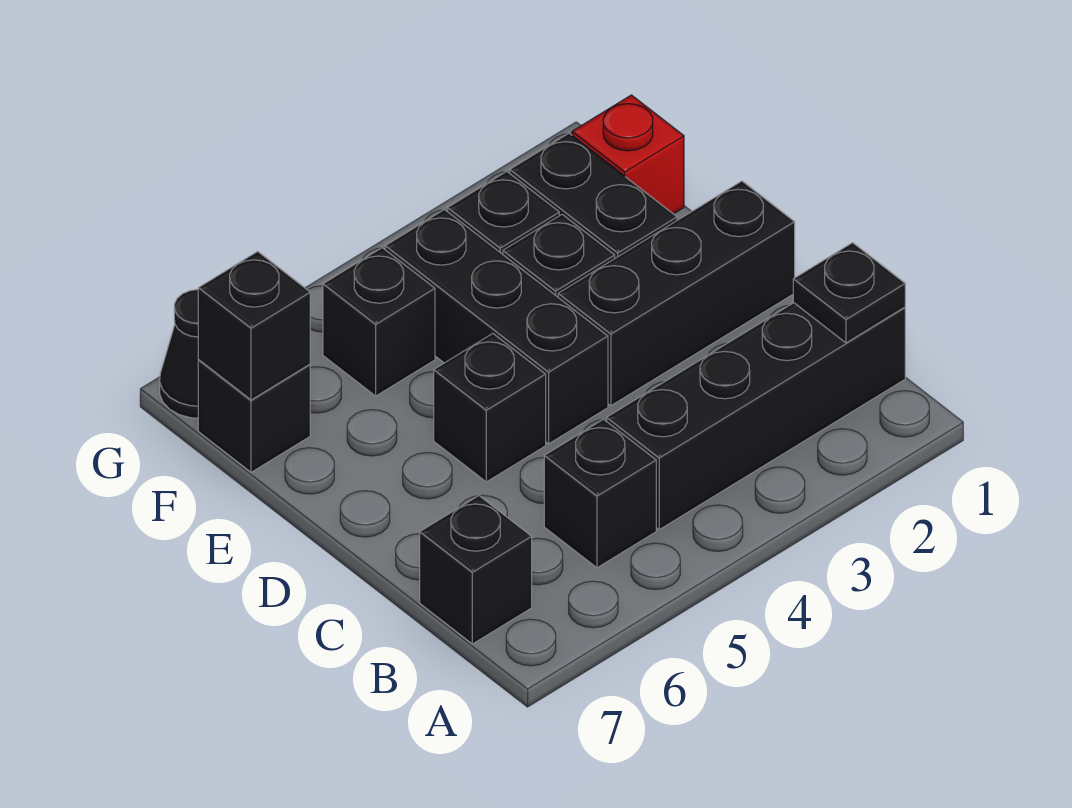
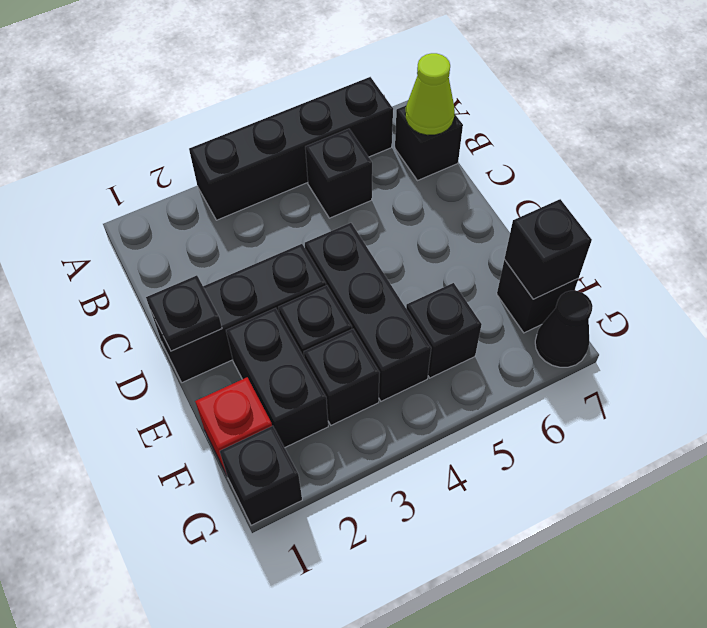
black 1x4 brick [607,303,905,530] -> black 1x4 brick moved to [189,77,393,220]
black 1x1 plate [793,243,905,343] -> black 1x1 plate moved to [146,275,222,351]
none -> lime 1x1 cone [405,53,455,135]
black 1x1 brick [434,334,546,482] -> black 1x1 brick moved to [220,426,302,525]

